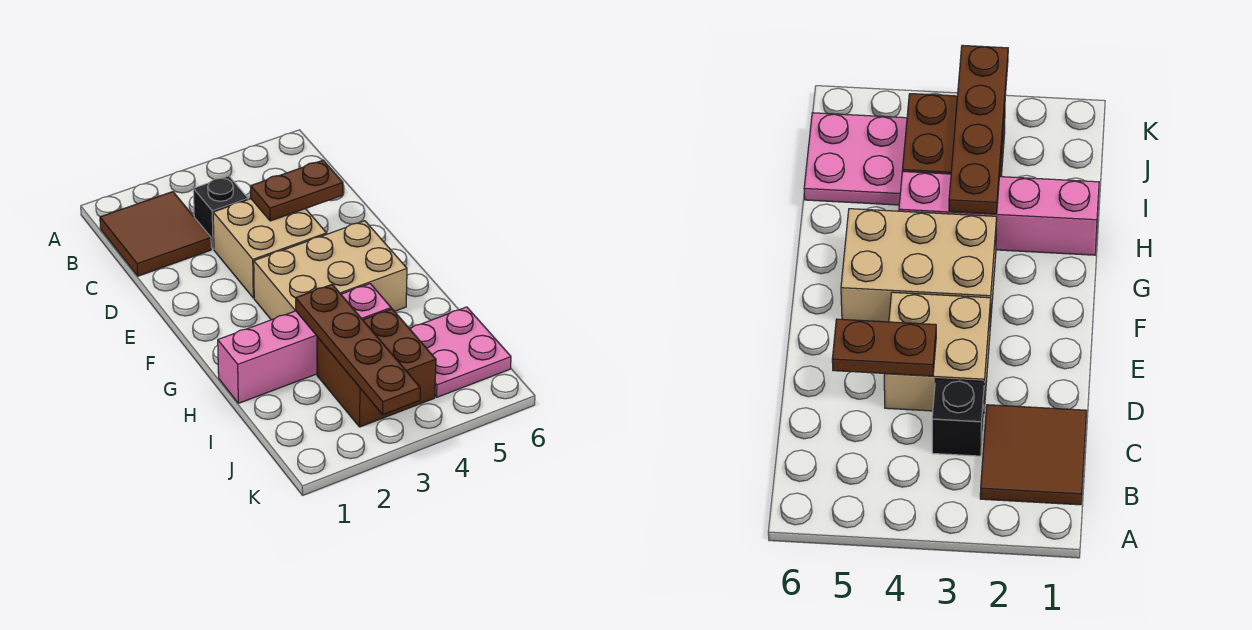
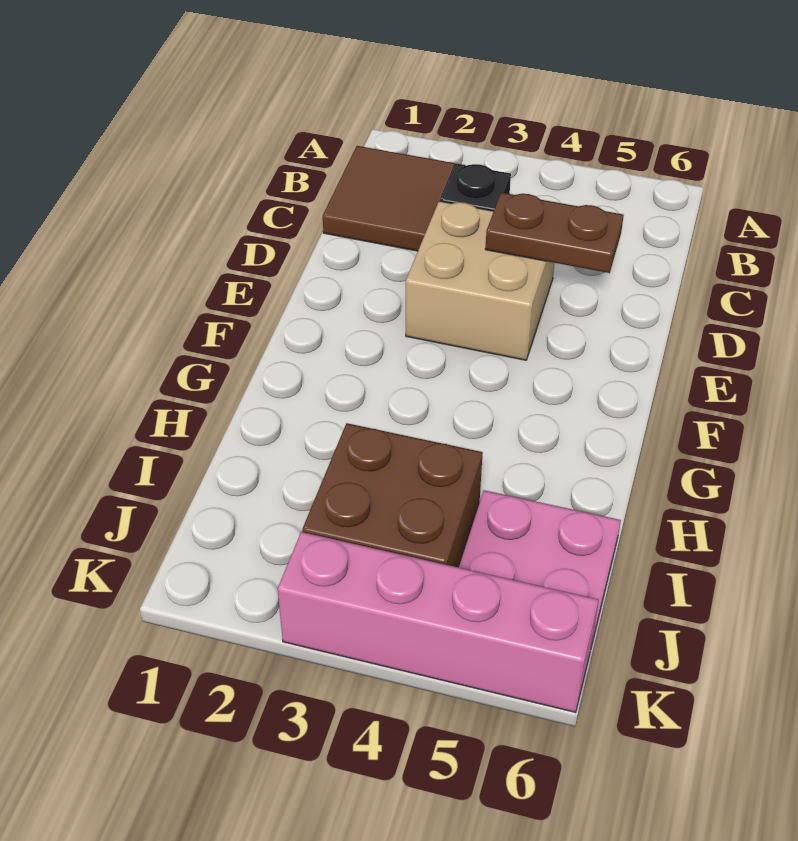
tan 2x3 brick [254,221,407,320] -> none
pink 1x4 brick [218,284,391,403] -> pink 1x4 brick moved to [278,532,598,712]
brown 1x4 plate [296,285,420,414] -> none

